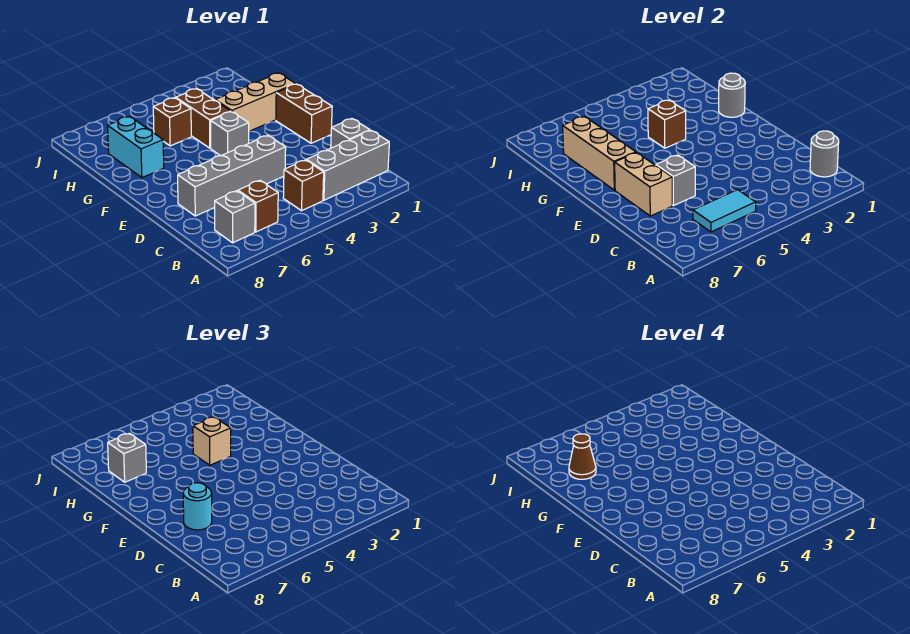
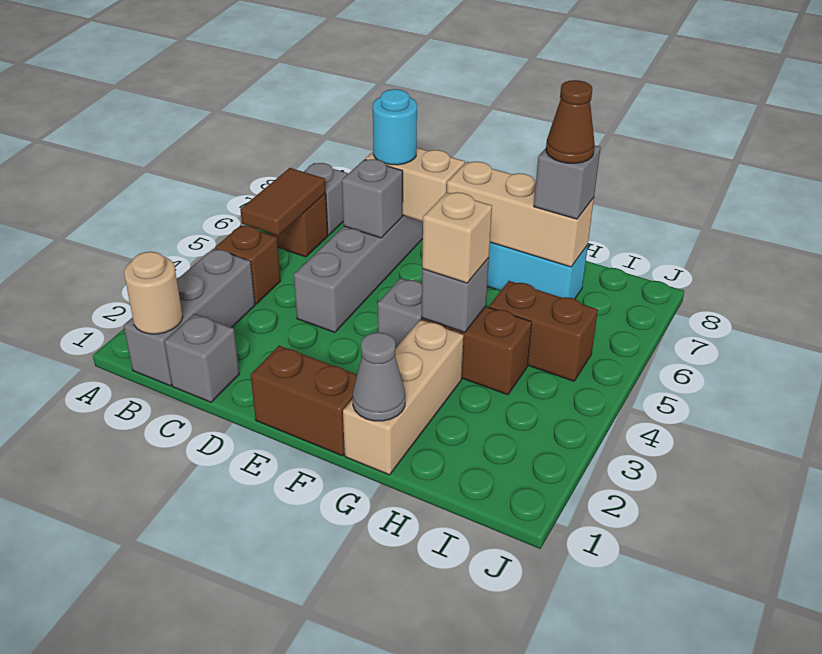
grey 1x1 round brick [810,131,839,177] -> tan 1x1 round brick [124,252,183,334]
cyan 1x2 tile [693,190,756,232] -> brown 1x2 tile [240,168,326,235]
grey 1x1 round brick [719,73,745,117] -> grey 1x1 cone [353,332,405,421]
brown 1x1 brick [648,100,686,148] -> grey 1x1 brick [422,258,489,332]
brown 1x1 brick [153,98,191,146] -> brown 1x2 brick [489,281,598,381]

